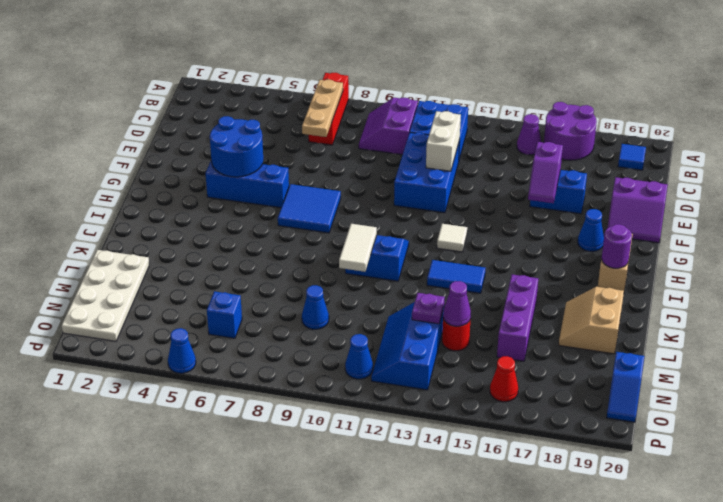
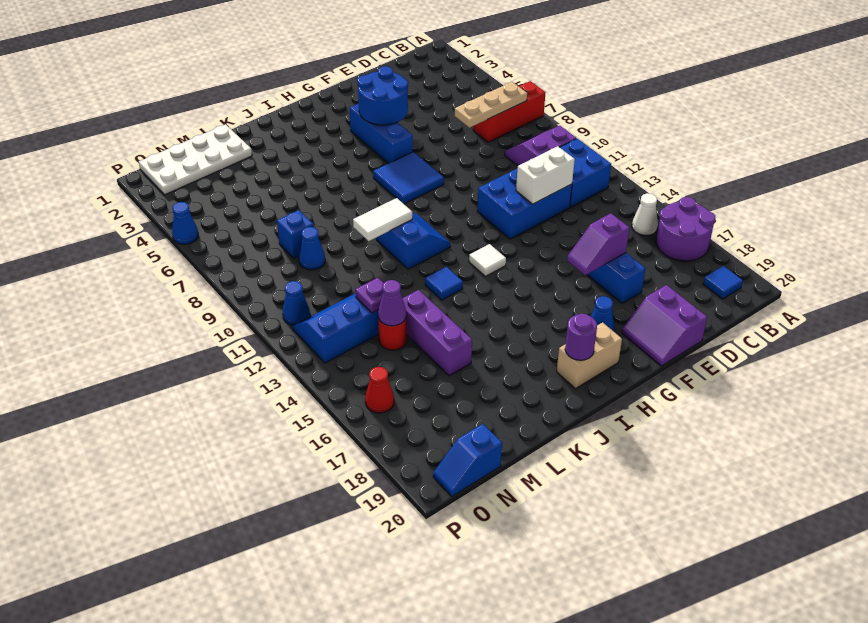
purple 1x1 cone [517,114,541,155] -> white 1x1 cone [632,193,658,235]
blue 1x2 tile [427,260,485,293] -> blue 1x1 tile [425,267,463,300]
purple 1x3 brick [497,275,538,361] -> purple 1x3 brick turned to [402,290,472,376]
tan 2x2 slope [559,287,624,354] -> none
blue 1x1 brick [207,291,242,338] -> blue 1x1 brick moved to [277,210,313,258]

